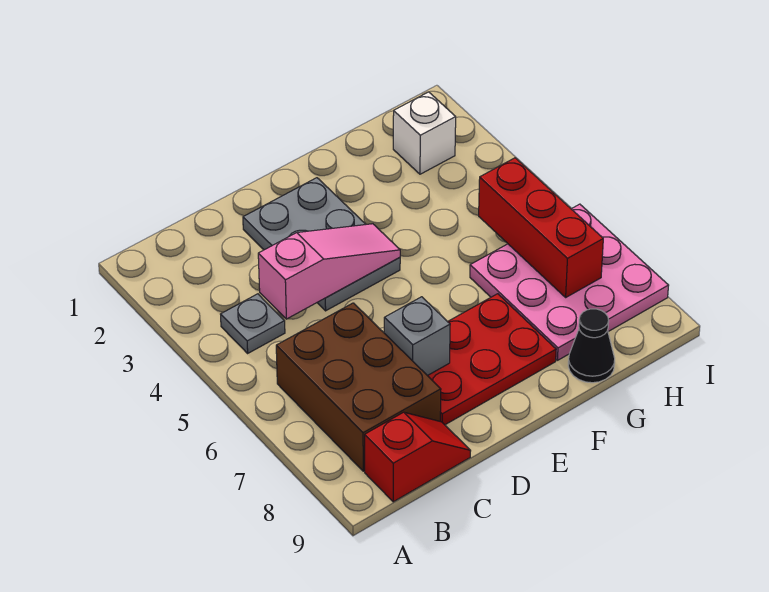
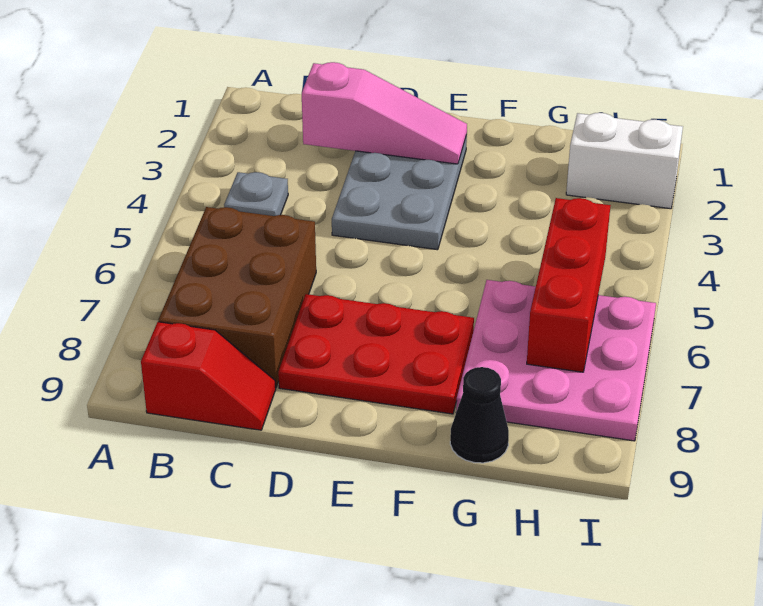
pink 1x3 slope [258,224,400,319] -> pink 1x3 slope moved to [302,62,467,164]
grey 1x1 brick [384,297,450,376] -> none
white 1x1 brick [393,92,456,174] -> white 1x2 brick [566,113,683,209]

